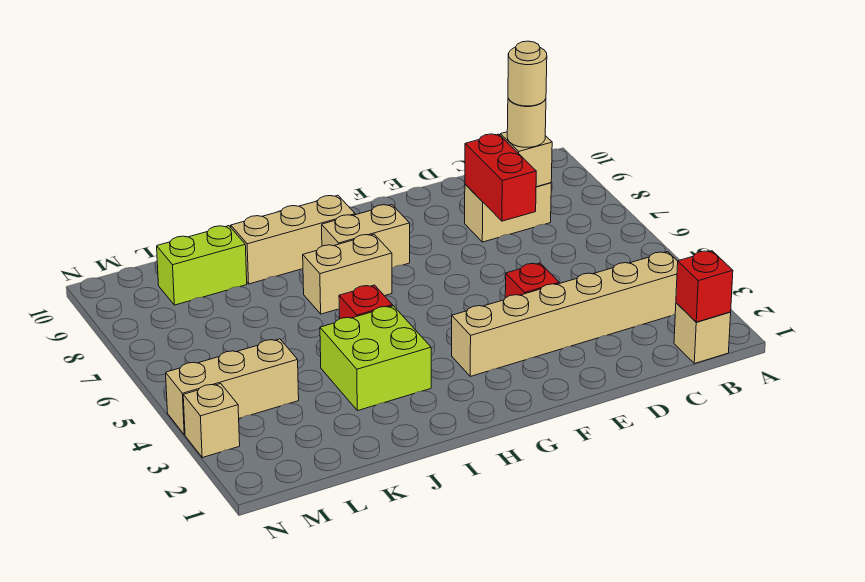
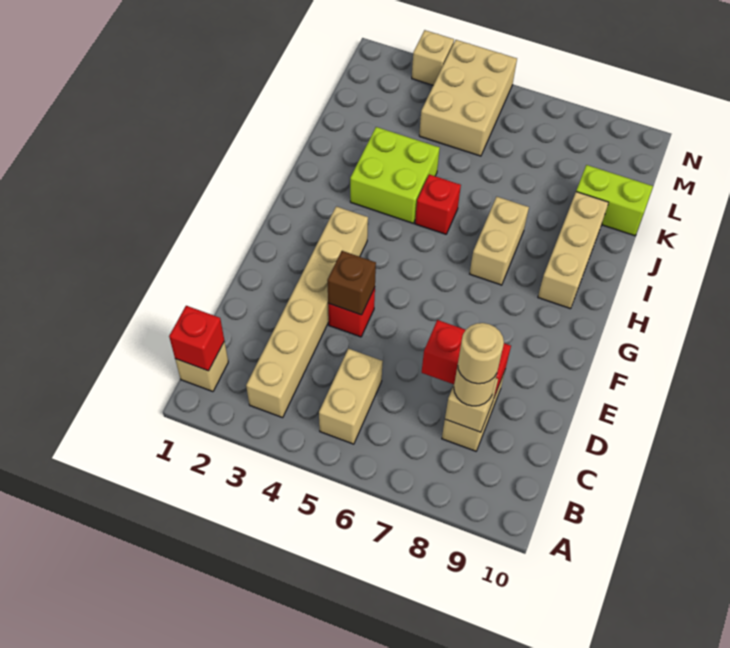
none -> brown 1x1 brick [327,251,376,315]
tan 1x2 brick [322,205,410,268] -> tan 1x2 brick moved to [319,349,383,444]
lime 1x2 brick [157,226,247,305] -> lime 1x2 brick turned to [576,165,653,236]
tan 1x3 brick [166,339,299,435] -> tan 2x3 brick [419,40,517,156]

